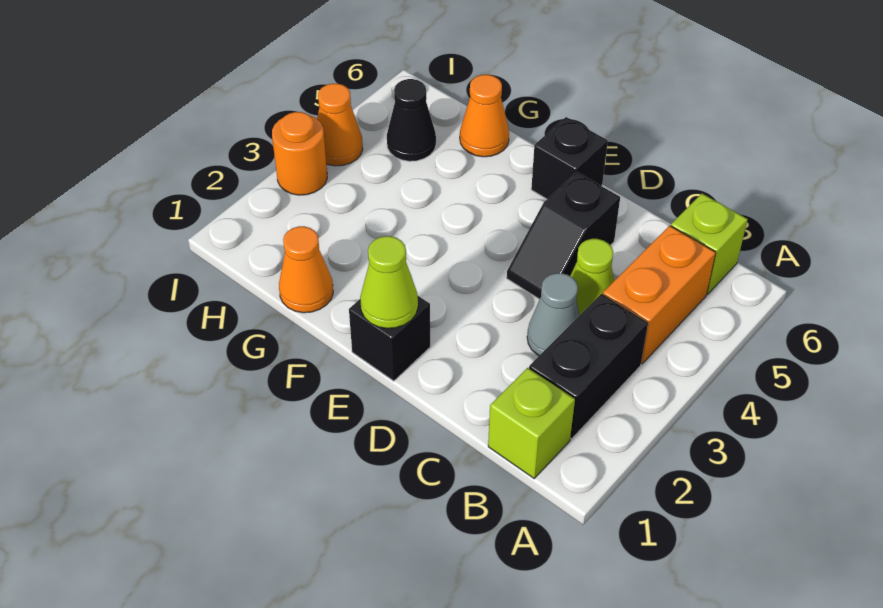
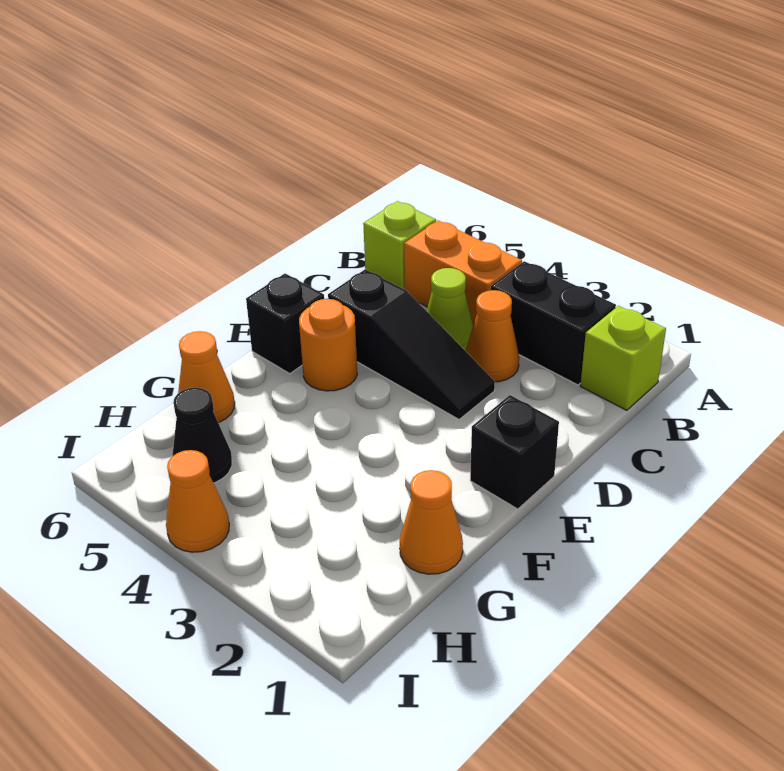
grey 1x1 cone [527,273,580,356] -> orange 1x1 cone [466,290,519,382]
black 1x2 slope [507,172,620,299] -> black 1x3 slope [328,269,495,419]
lime 1x1 cone [360,236,418,328] -> none
orange 1x1 round brick [272,112,327,195] -> orange 1x1 round brick moved to [299,299,357,391]

